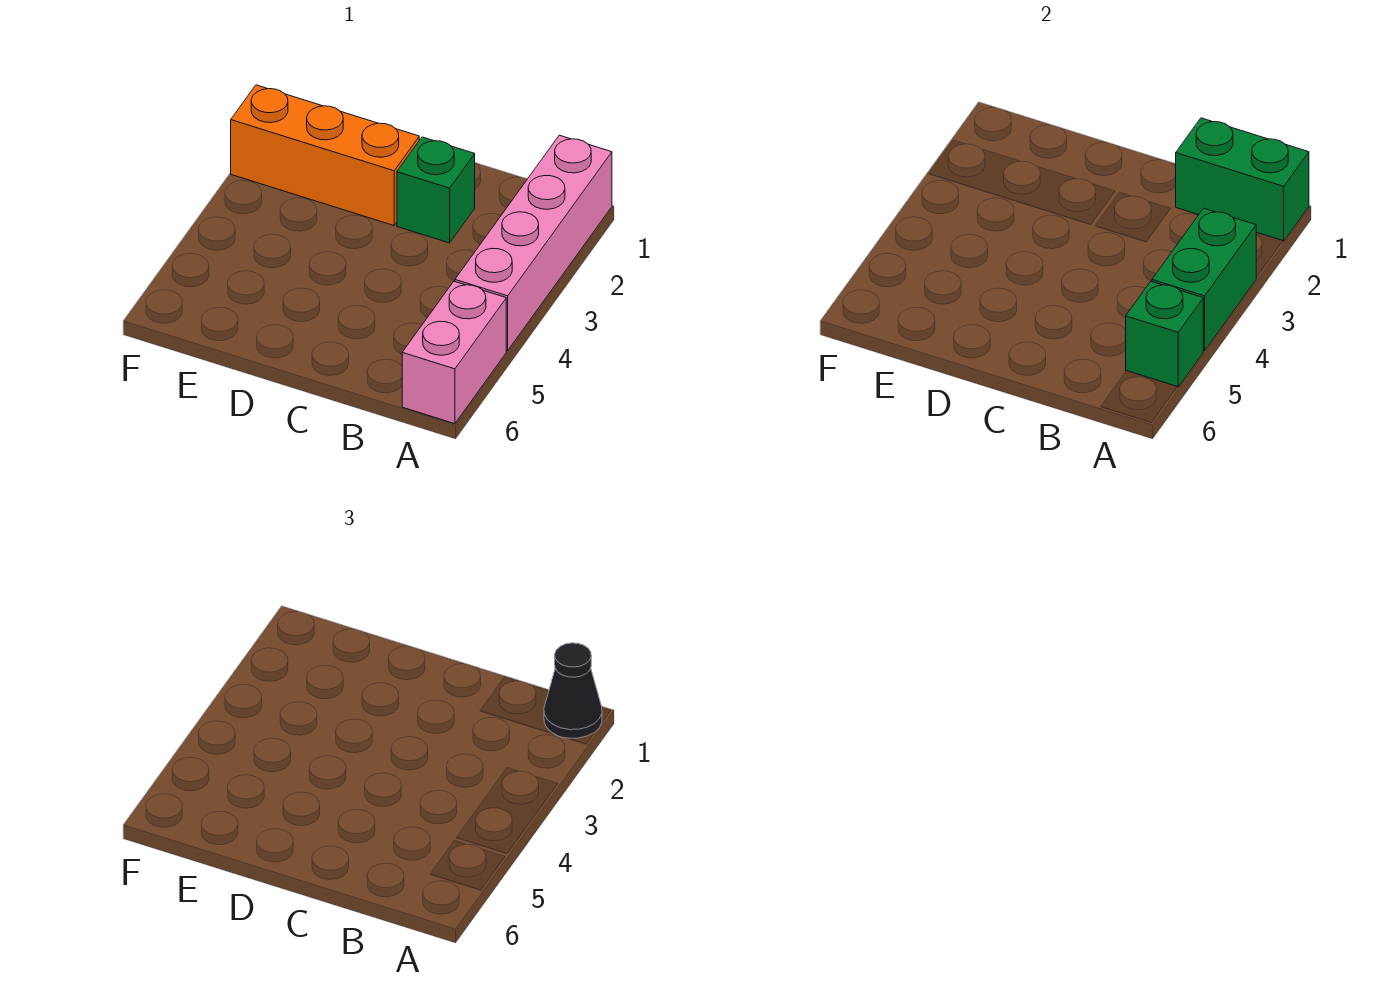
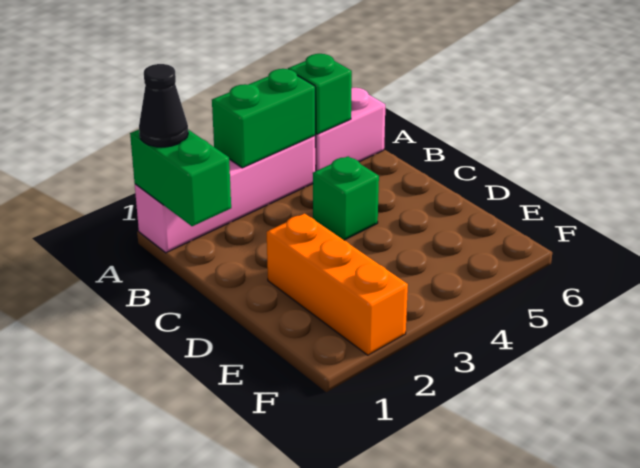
green 1x1 brick [397,137,475,243] -> green 1x1 brick moved to [313,156,379,240]

